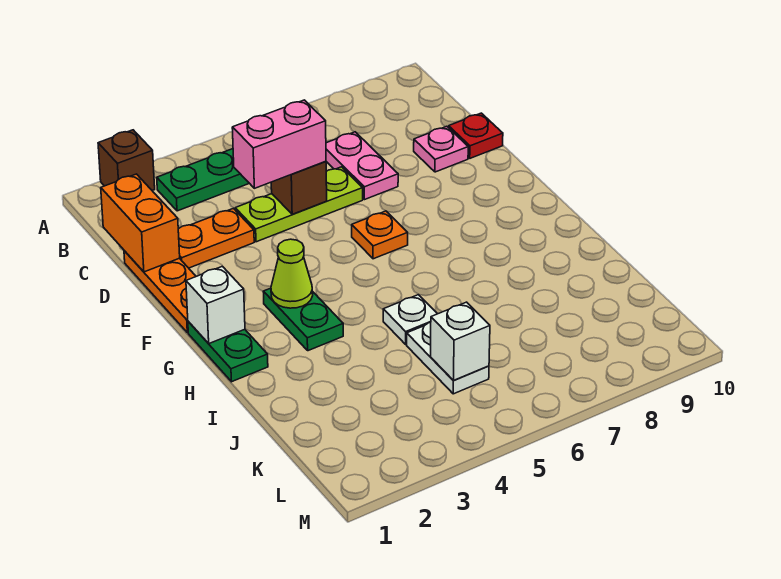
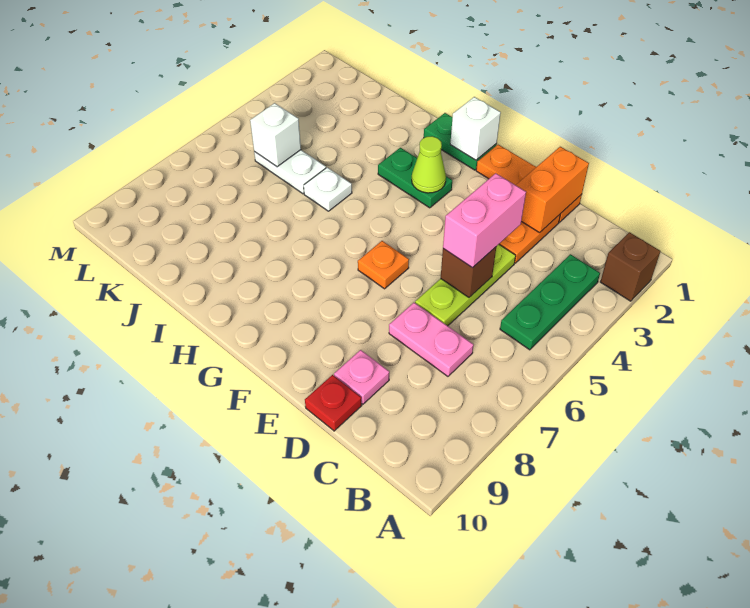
orange 1x2 brick [101,174,180,272] -> orange 1x2 brick turned to [516,147,589,233]

